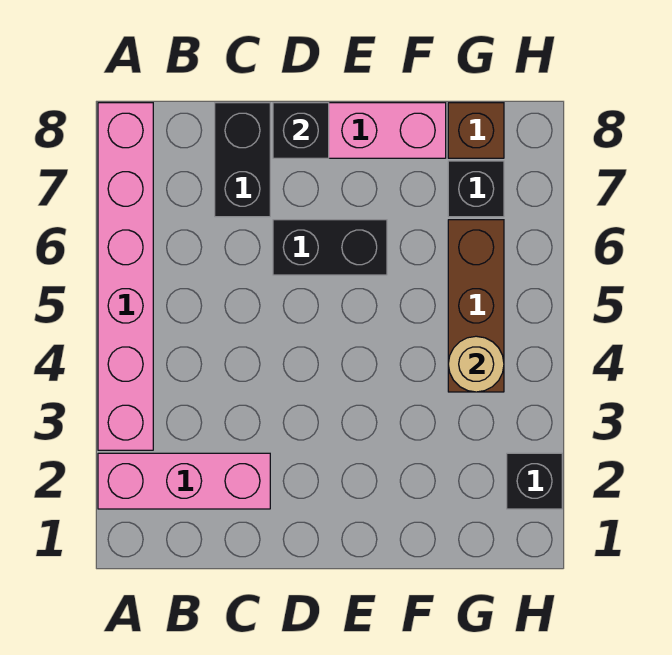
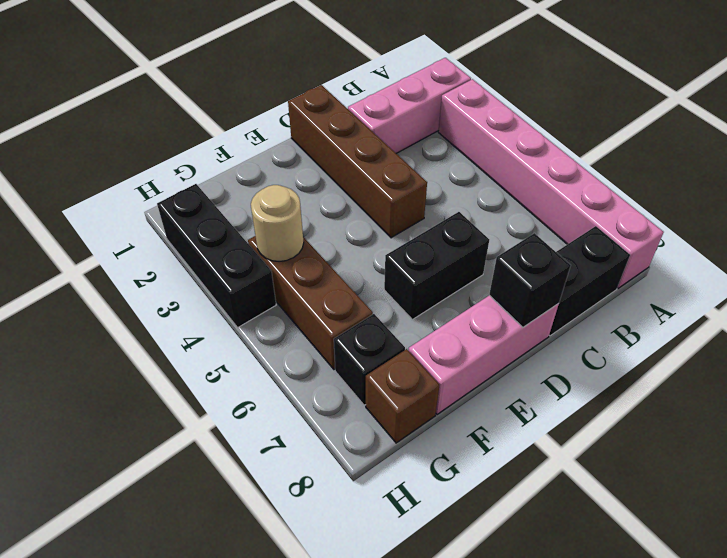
black 1x2 brick [215,103,270,217] -> black 1x2 brick turned to [549,226,630,336]
none -> brown 1x4 brick [288,85,427,238]
black 1x1 brick [507,453,562,509] -> black 1x3 brick [157,184,276,328]

